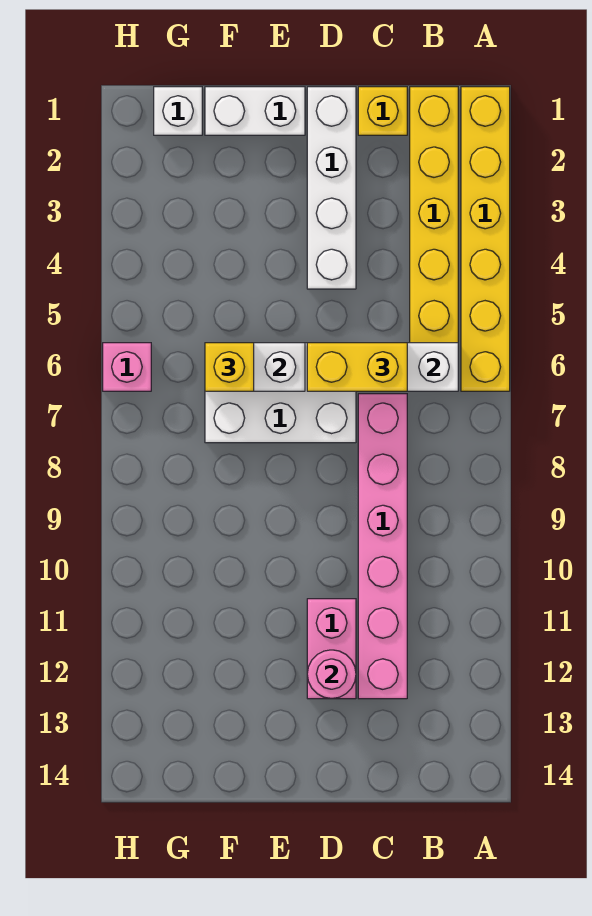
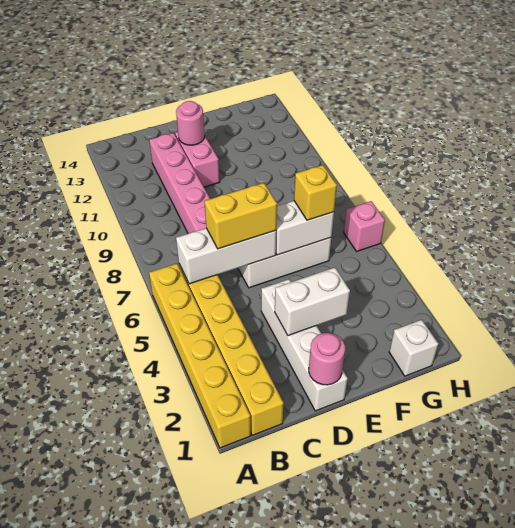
yellow 1x1 brick [358,87,407,135] -> none
none -> pink 1x1 round brick [309,333,345,385]
white 1x2 brick [205,87,305,135] -> white 1x2 brick moved to [275,267,350,336]

